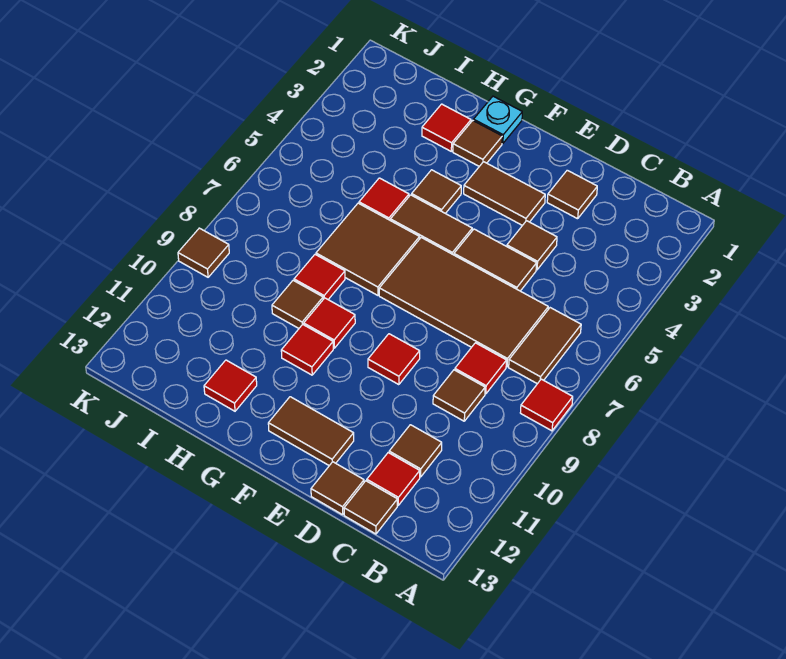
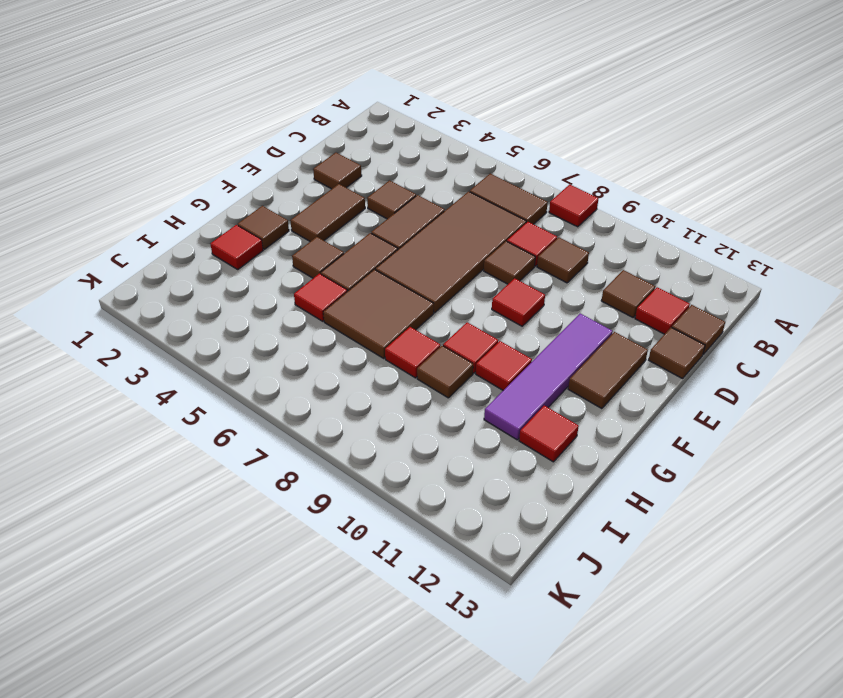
none -> purple 1x4 tile [484,314,613,440]
cyan 1x1 plate [474,96,522,143] -> none
brown 1x1 tile [178,228,229,277] -> brown 1x1 tile moved to [484,241,535,284]

